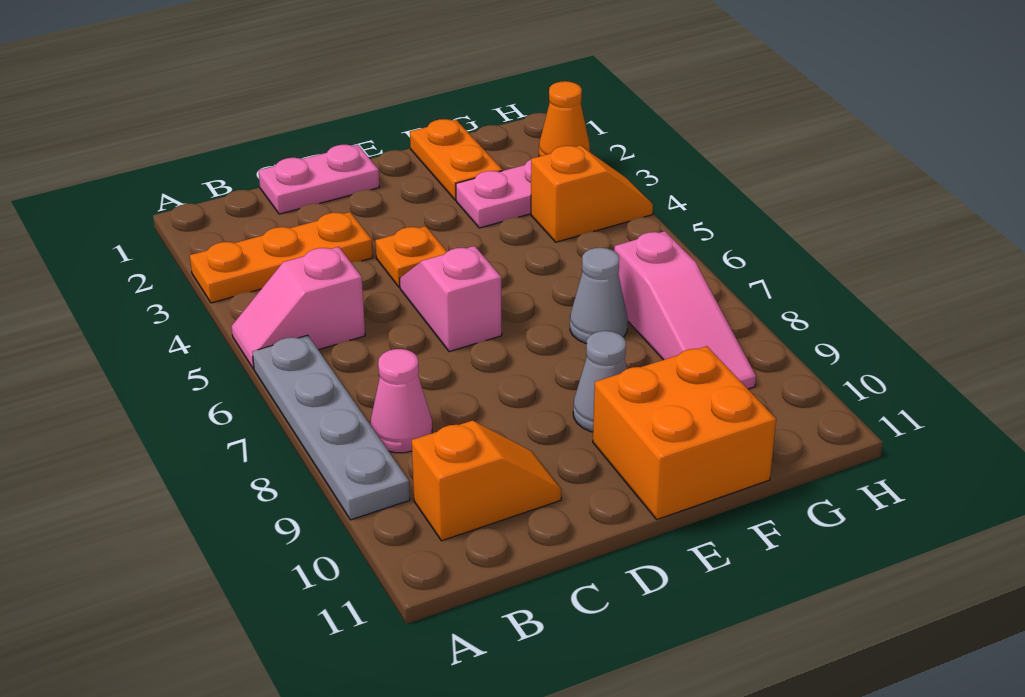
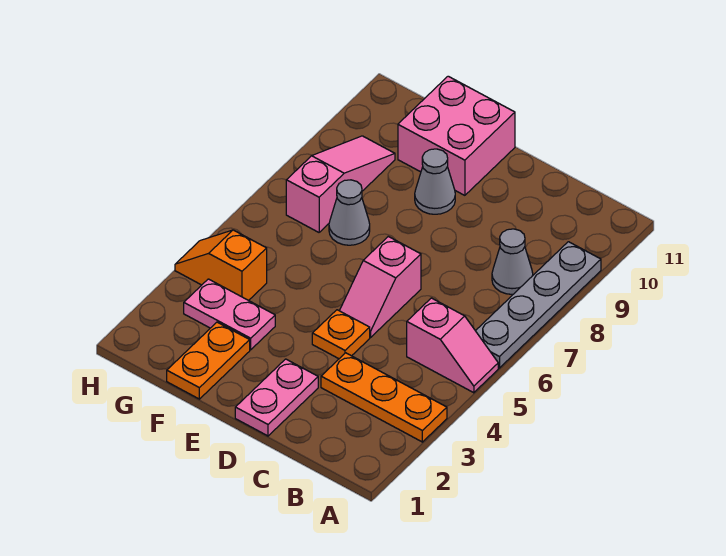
pink 1x1 cone [370,349,432,453] -> grey 1x1 cone [492,229,533,294]
orange 1x2 slope [412,421,561,541] -> none
pink 1x2 plate [258,145,379,214] -> pink 1x2 plate turned to [235,359,318,436]
orange 2x2 brick [593,346,776,519] -> pink 2x2 brick [398,76,515,195]
orange 1x1 cone [539,81,590,156] -> none

